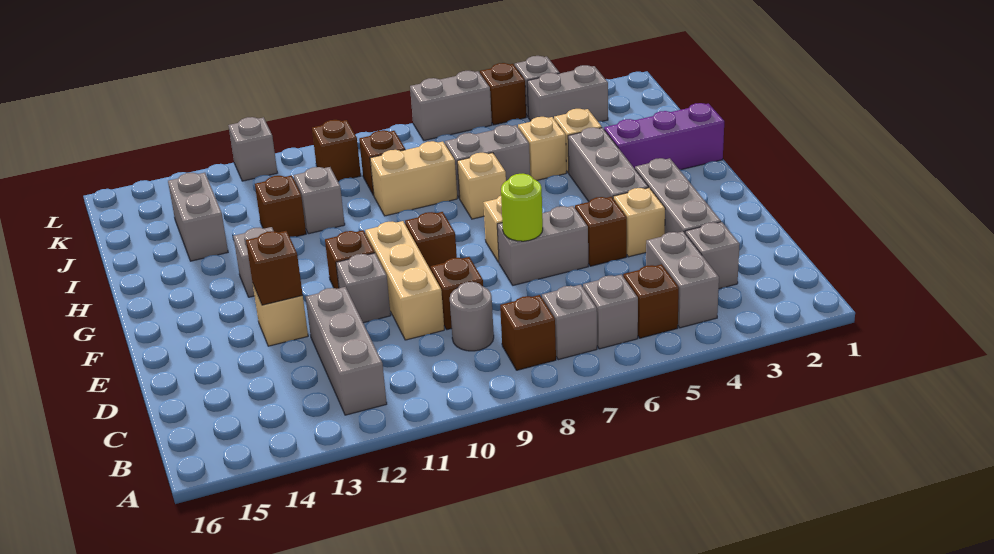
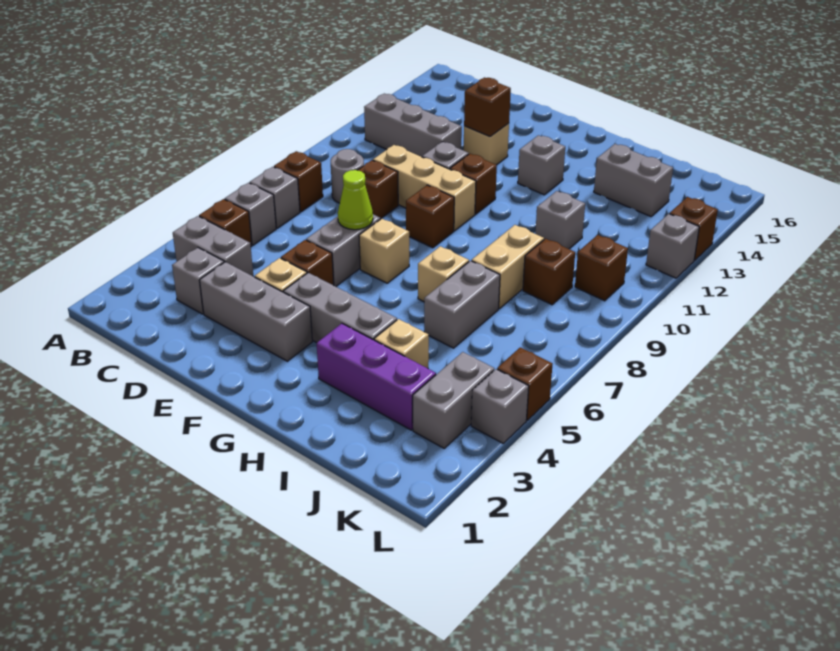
lime 1x1 round brick [501,174,543,241] -> lime 1x1 cone [338,170,373,230]
purple 1x3 brick [604,103,724,170] -> purple 1x3 brick turned to [317,323,436,430]
tan 1x1 brick [518,117,566,180] -> none
brown 1x1 brick [255,176,306,237] -> brown 1x1 brick moved to [670,197,718,260]
grey 1x2 brick [410,71,492,140] -> none

